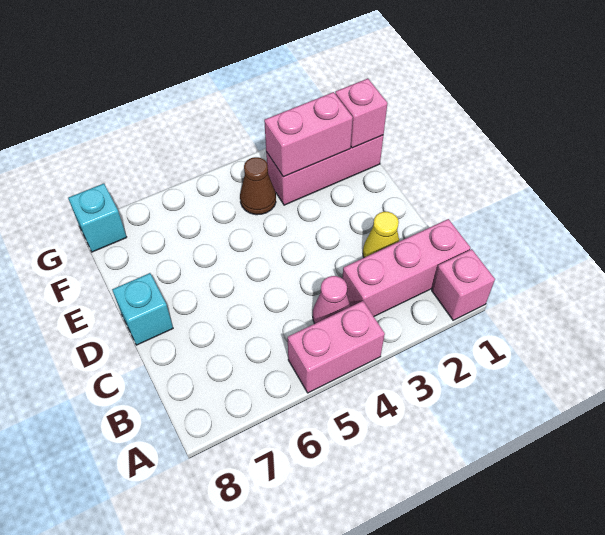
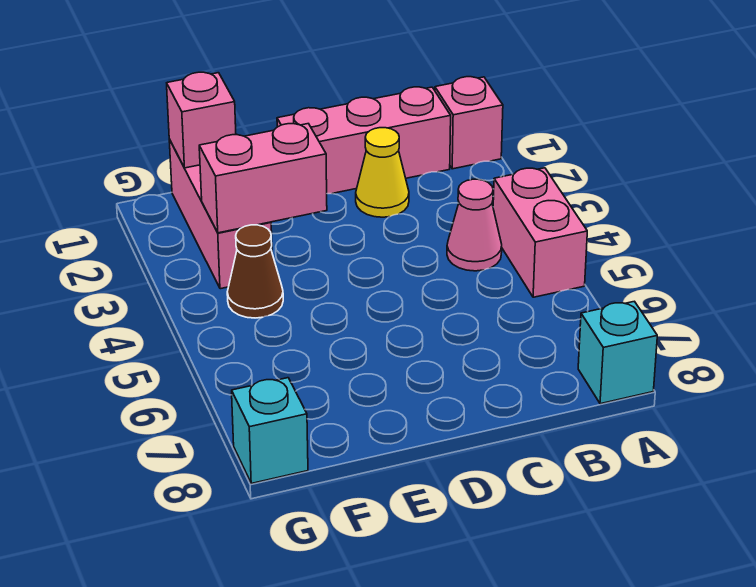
pink 1x3 brick [342,219,470,316] -> pink 1x3 brick turned to [277,87,451,194]
cyan 1x1 brick [112,273,173,345] -> cyan 1x1 brick moved to [578,301,657,404]
pink 1x2 brick [264,92,353,177] -> pink 1x2 brick turned to [199,124,327,233]

